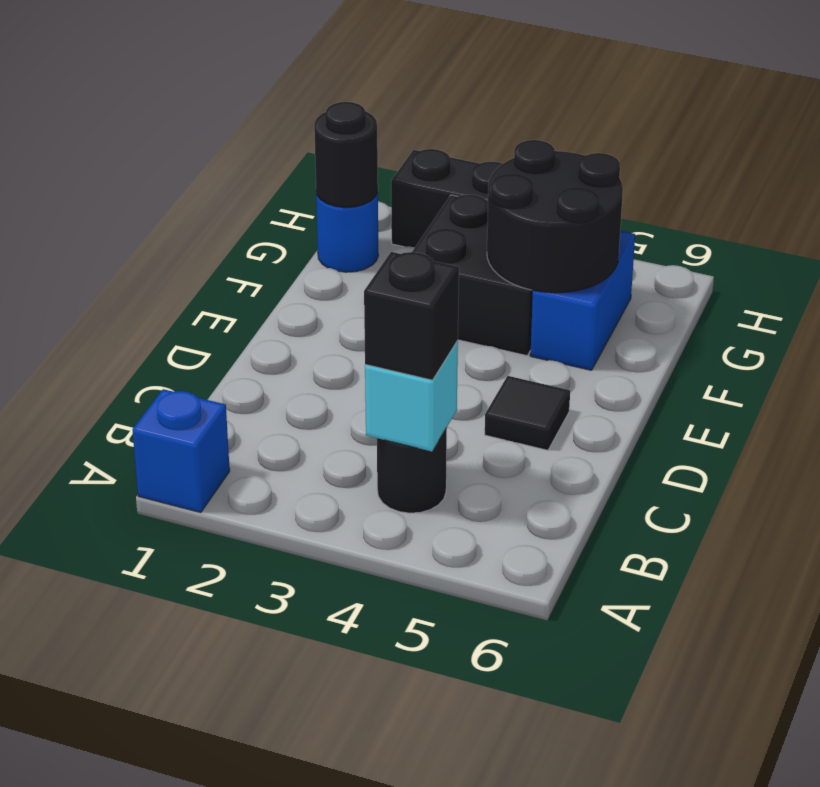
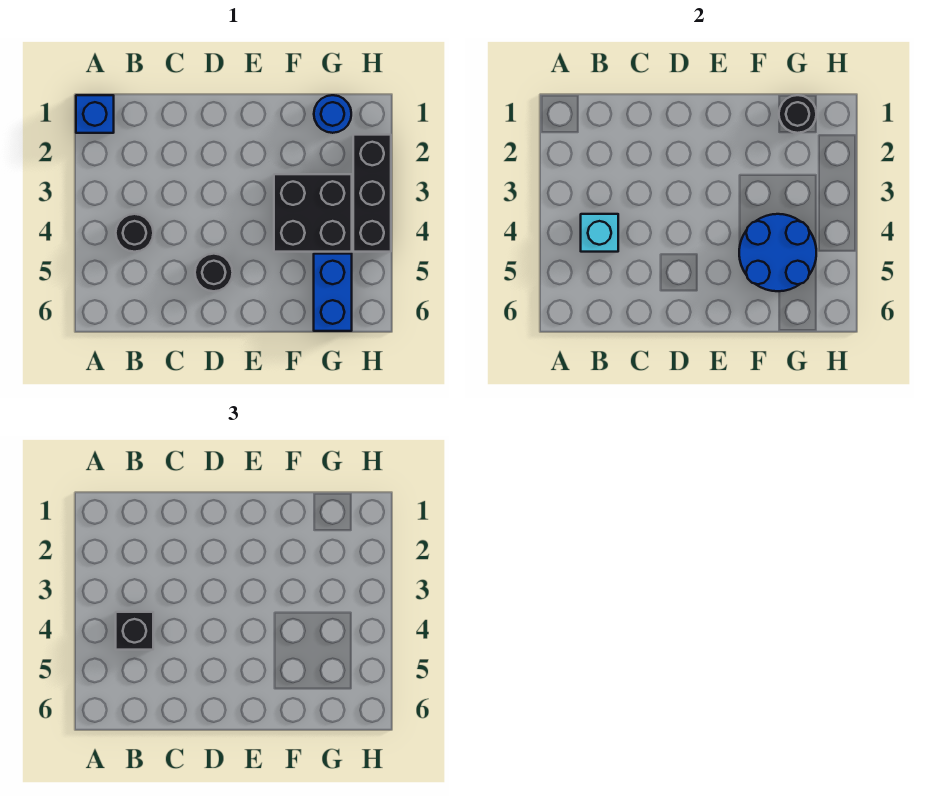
black 1x1 tile [485,376,570,450] -> black 1x1 round brick [195,254,233,291]
black 2x2 round brick [487,140,623,293] -> blue 2x2 round brick [739,214,816,291]
blue 1x2 brick [530,231,635,370] -> blue 1x2 brick turned to [314,254,352,331]

